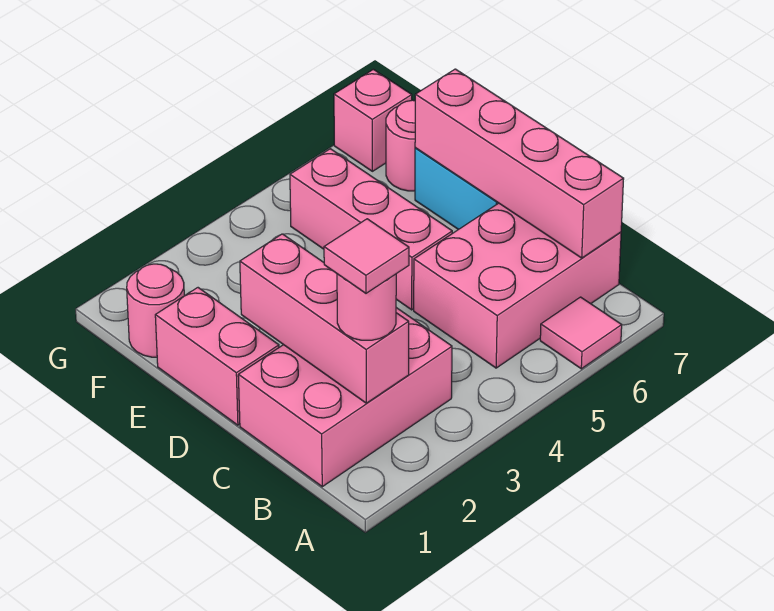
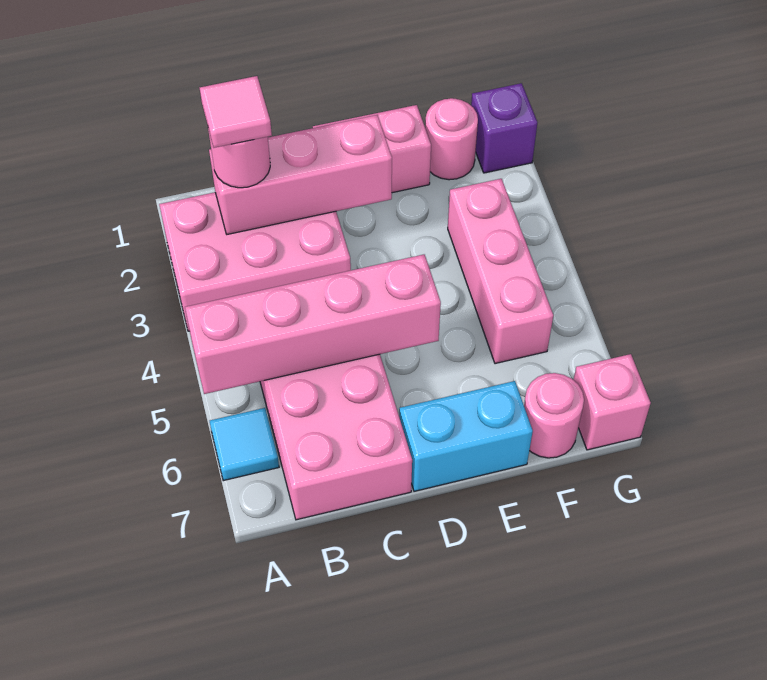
pink 1x1 tile [540,297,622,369] -> cyan 1x1 tile [210,408,279,481]
pink 2x3 brick [238,308,452,487] -> pink 2x3 brick turned to [159,192,351,331]
pink 1x4 brick [415,69,624,258] -> pink 1x4 brick moved to [185,255,441,394]
pink 1x3 brick [290,149,452,310] -> pink 1x3 brick turned to [448,179,553,364]
none -> purple 1x1 brick [471,83,537,173]

